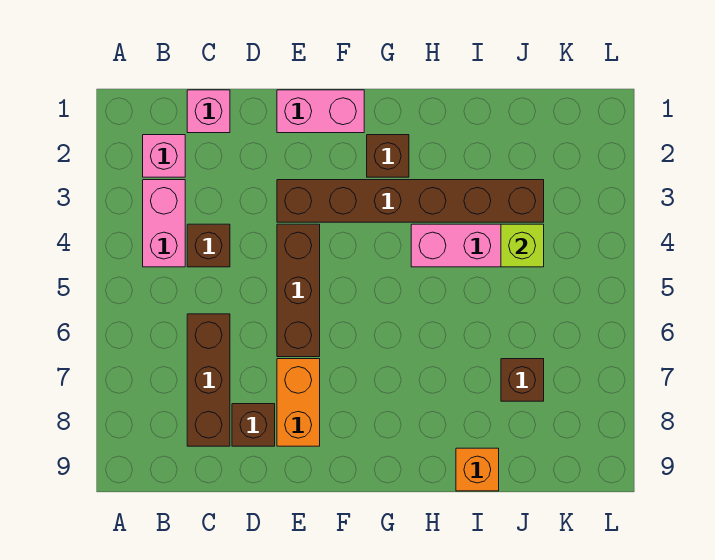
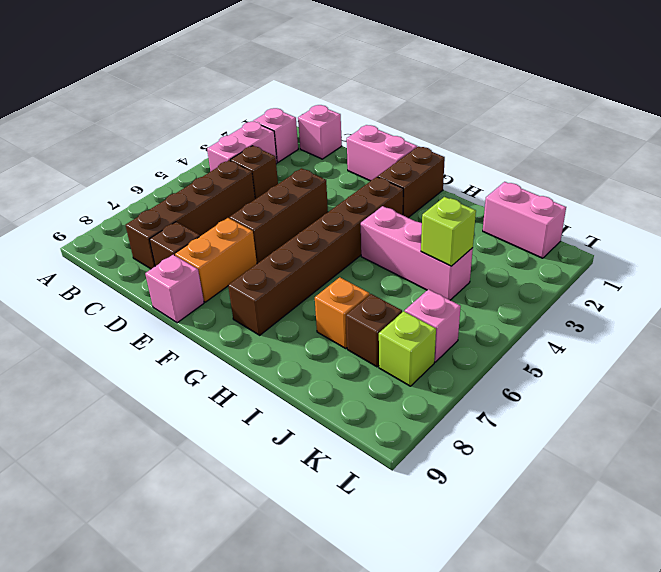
brown 1x3 brick [187,314,230,446] -> brown 1x4 brick [126,160,255,269]
brown 1x6 brick [277,180,544,222] -> brown 1x6 brick turned to [228,177,403,335]
none -> pink 1x1 brick [145,255,204,323]
brown 1x1 brick [367,135,409,177] -> brown 1x2 brick [378,146,445,218]
orange 1x1 brick [456,448,499,491] -> orange 1x1 brick moved to [315,277,369,348]
none -> pink 1x2 brick [483,182,566,258]
none -> pink 1x1 brick [405,289,461,362]
none -> lime 1x1 brick [379,311,436,386]

